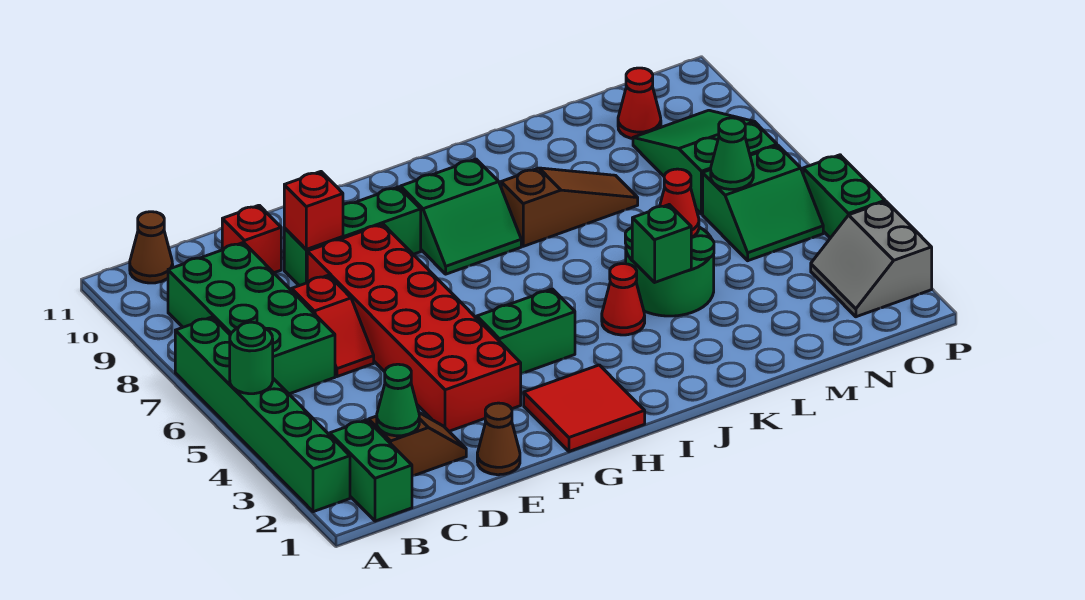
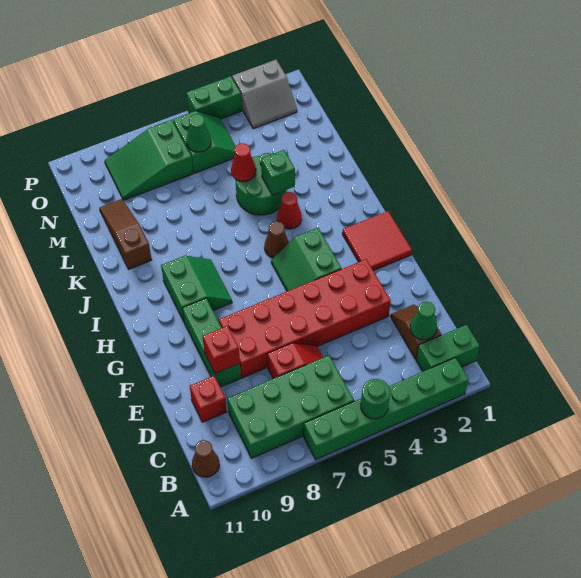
brown 1x1 cone [477,403,520,475] -> brown 1x1 cone moved to [264,221,289,258]
brown 1x3 slope [501,168,638,246] -> brown 1x3 slope moved to [99,199,152,269]
red 1x1 cone [618,68,661,139] -> none

